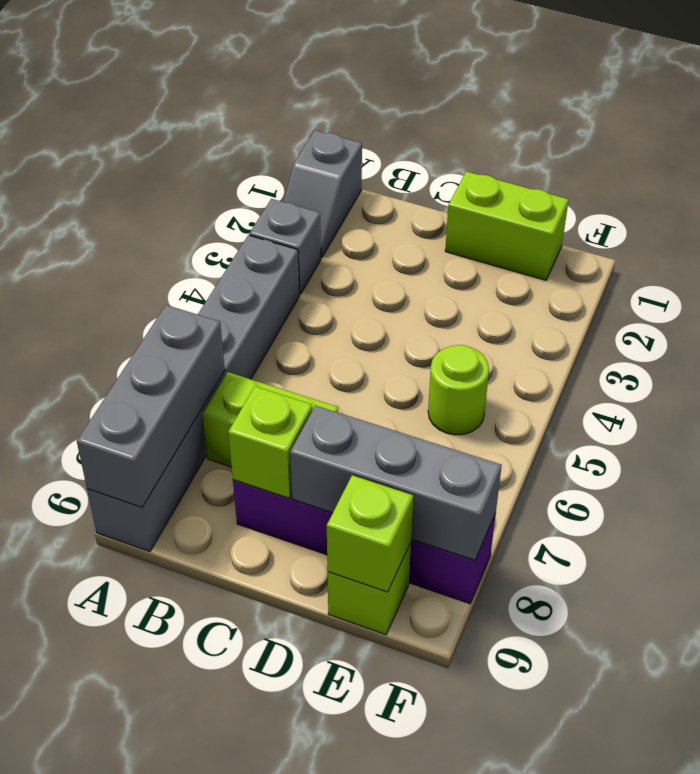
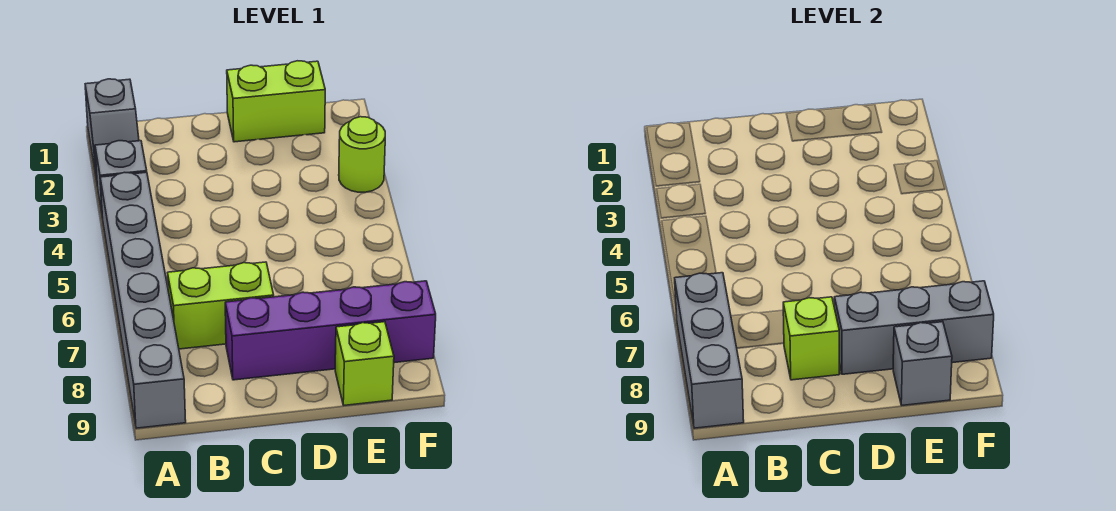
lime 1x1 round brick [428,345,489,435] -> lime 1x1 round brick moved to [339,117,385,192]
lime 1x1 brick [327,475,413,592] -> grey 1x1 brick [893,322,952,405]

